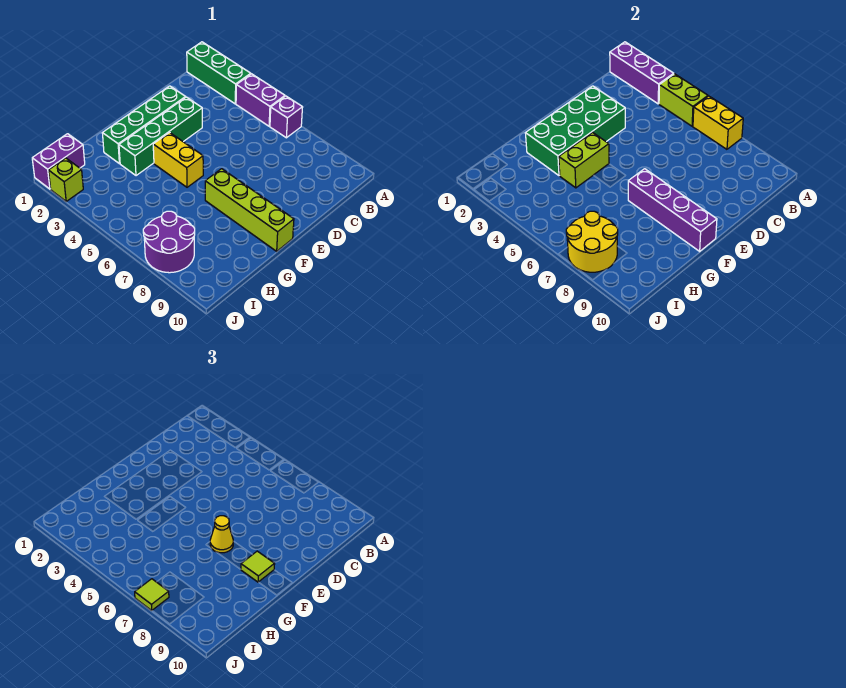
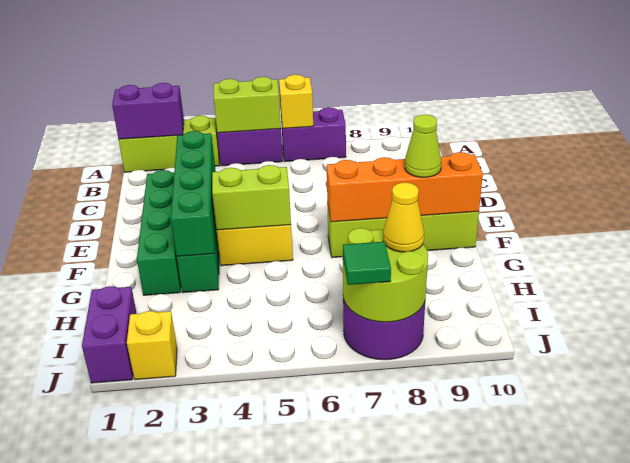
green 1x3 brick [187,42,251,104] -> lime 1x3 brick [119,116,219,172]
purple 1x3 brick [610,42,674,104] -> purple 1x2 brick [112,83,184,139]
purple 1x1 brick [270,96,303,138] -> purple 1x2 brick [281,107,346,161]
yellow 1x2 brick [693,96,743,149] -> yellow 1x1 brick [279,75,313,128]
green 2x4 brick [525,86,625,176] -> green 1x4 brick [171,131,215,256]
lime 1x2 brick [559,133,609,188] -> lime 1x2 brick turned to [212,165,291,230]
purple 1x4 brick [628,169,717,251] -> orange 1x4 brick [327,152,483,222]
yellow 1x1 cone [210,516,233,553] -> yellow 1x1 cone moved to [383,183,424,252]
lime 1x1 tile [241,551,275,582] -> lime 1x1 cone [405,115,442,177]
yellow 2x2 round brick [566,211,618,272] -> lime 2x2 round brick [343,228,428,322]
lime 1x1 brick [49,158,83,201] -> yellow 1x1 brick [127,311,177,380]
lime 1x1 tile [135,579,169,610] -> green 1x1 tile [343,242,391,285]

